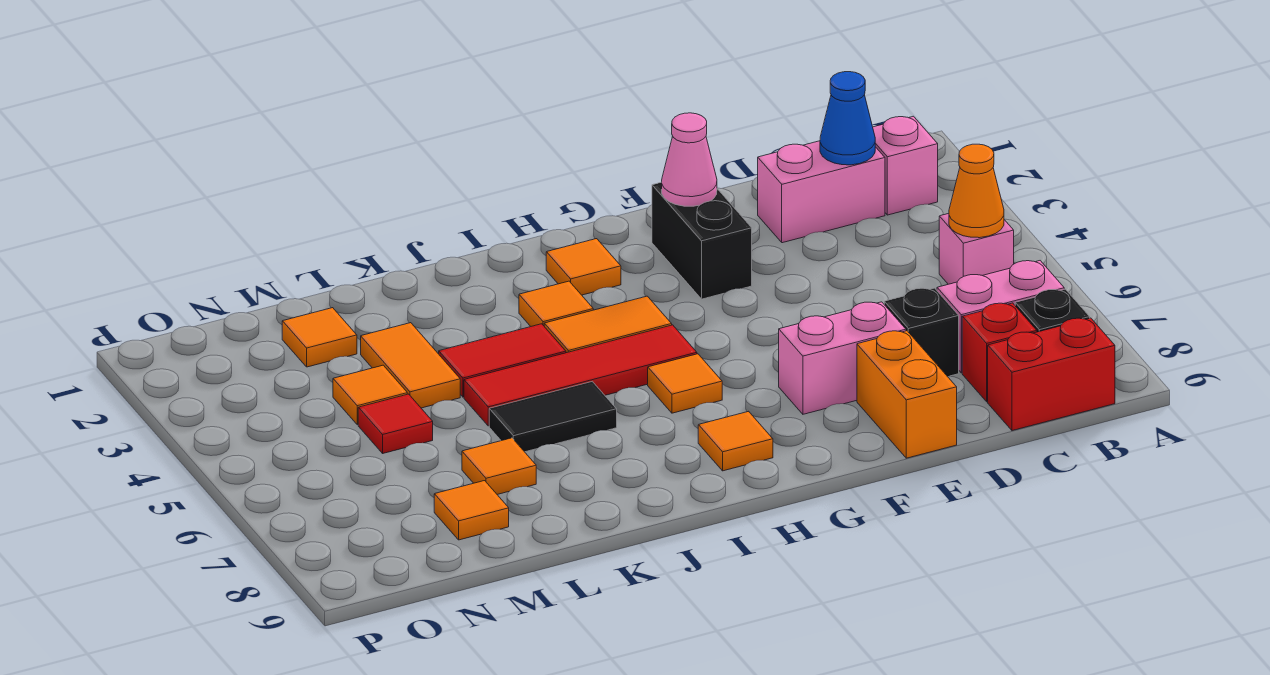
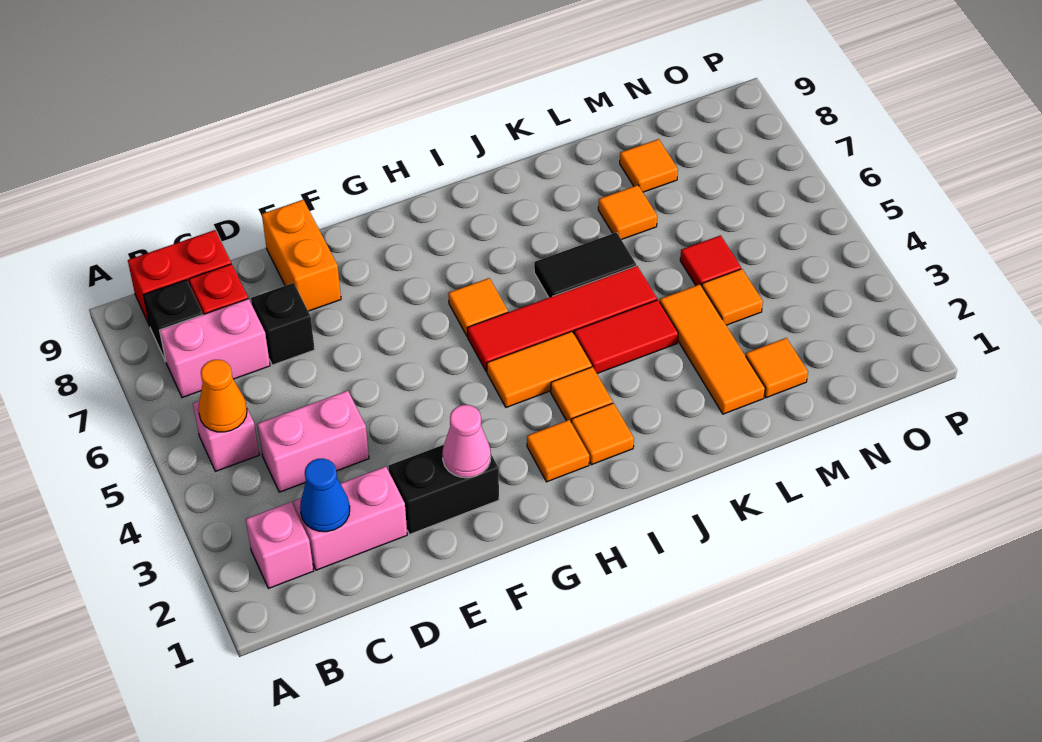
pink 1x2 brick [779,302,906,414] -> pink 1x2 brick moved to [257,391,369,492]
black 1x2 brick [652,182,752,299] -> black 1x2 brick turned to [389,445,499,534]
orange 1x1 tile [698,411,773,471] -> orange 1x1 tile moved to [571,403,634,465]
orange 1x2 tile [361,323,460,408] -> orange 1x3 tile [660,284,765,414]

